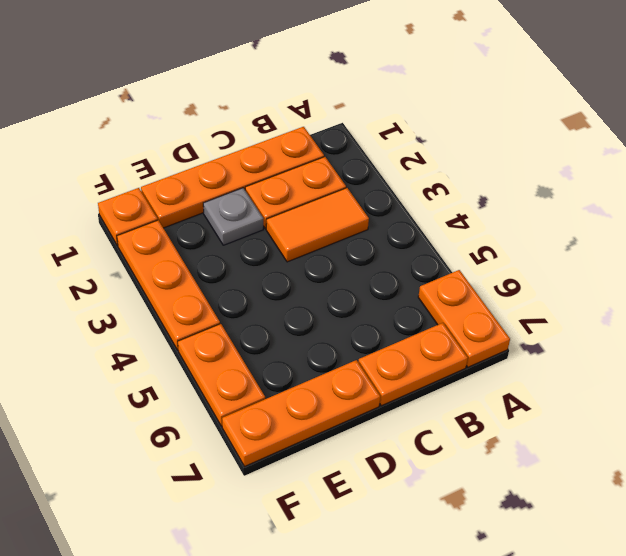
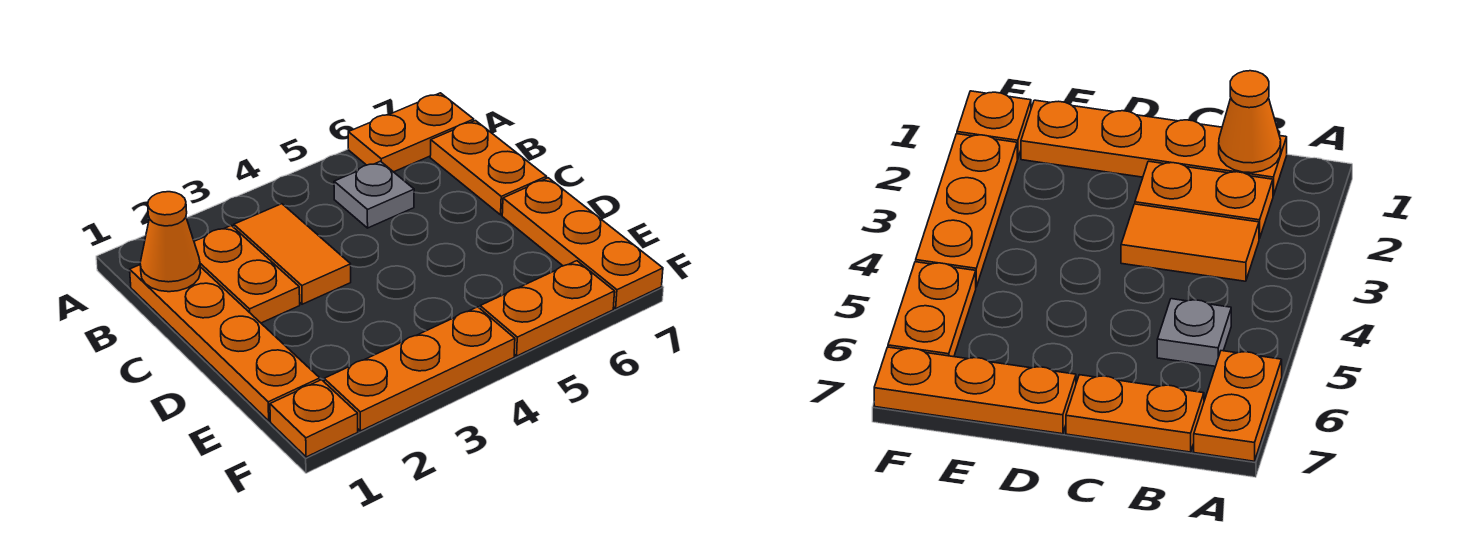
none -> orange 1x1 cone [140,192,201,292]
grey 1x1 plate [203,188,263,245] -> grey 1x1 plate moved to [334,161,414,228]

